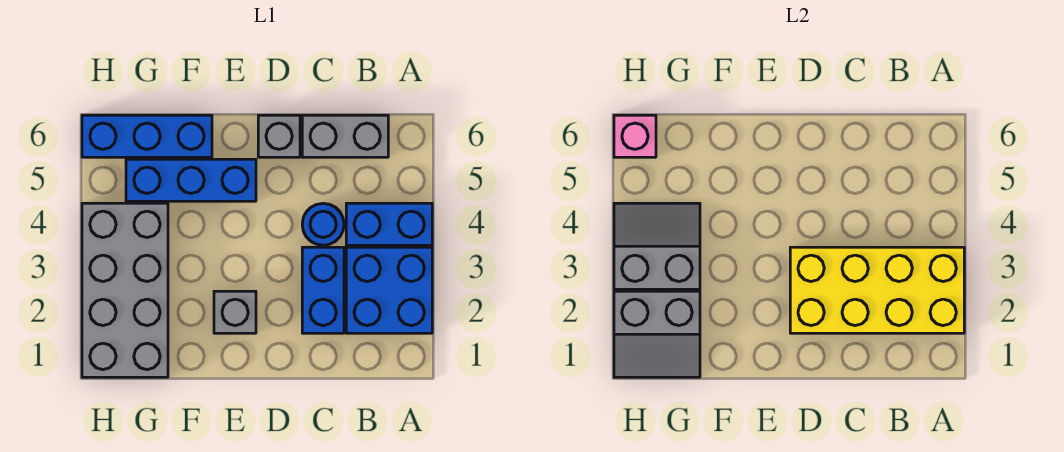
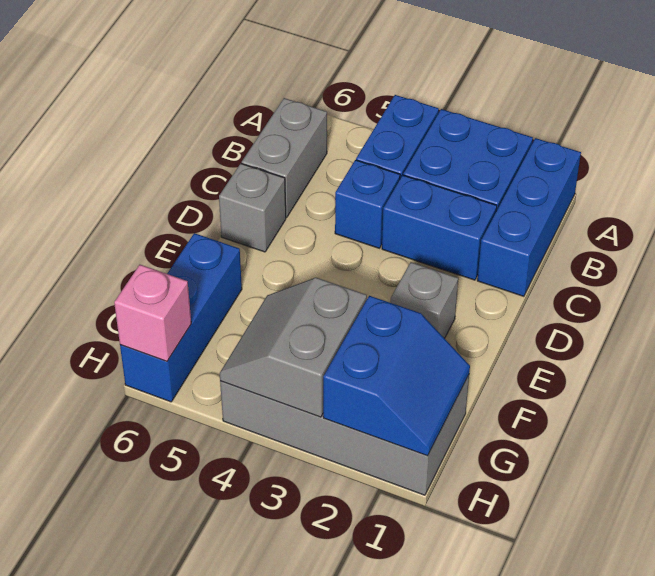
yellow 2x4 brick [790,247,964,333] -> none
blue 1x1 round brick [302,203,344,245] -> blue 1x1 brick [335,160,400,248]
blue 1x3 brick [126,159,256,201] -> blue 1x3 brick moved to [477,138,581,296]
grey 2x2 slope [614,291,700,377] -> blue 2x2 slope [323,296,470,456]

